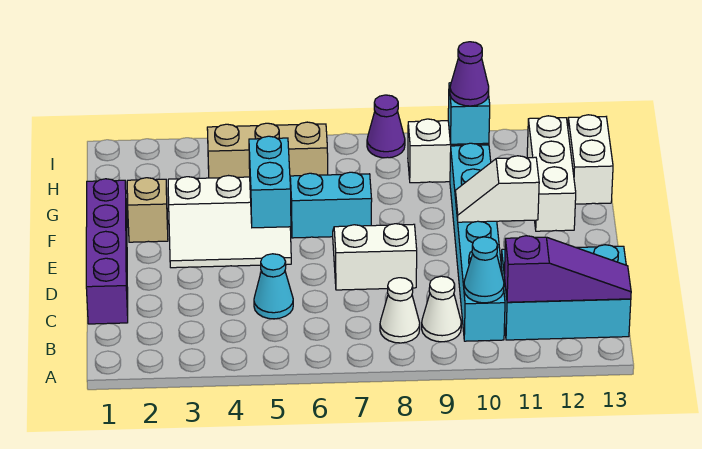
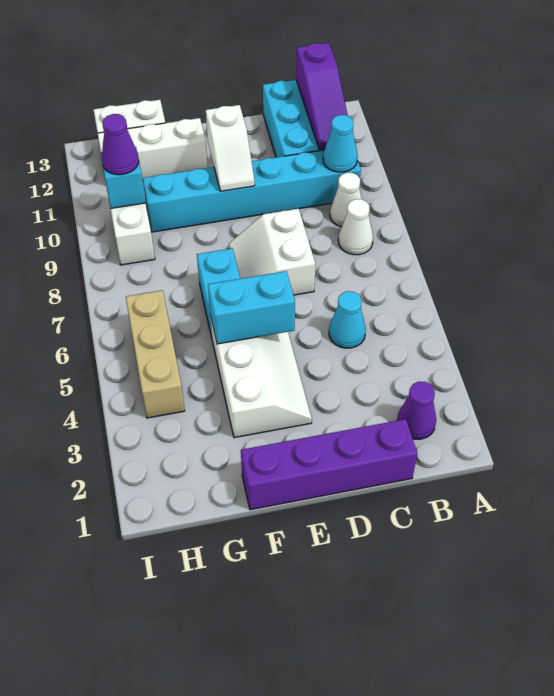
purple 1x3 slope [504,236,631,302] -> purple 1x3 slope turned to [296,43,348,149]
tan 1x1 brick [127,178,168,242] -> none
purple 1x1 cone [367,95,405,158] -> purple 1x1 cone moved to [397,382,436,439]

